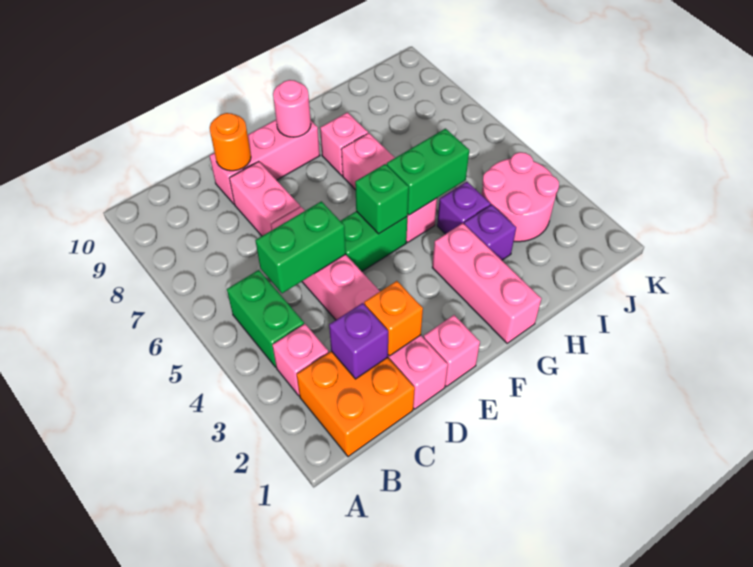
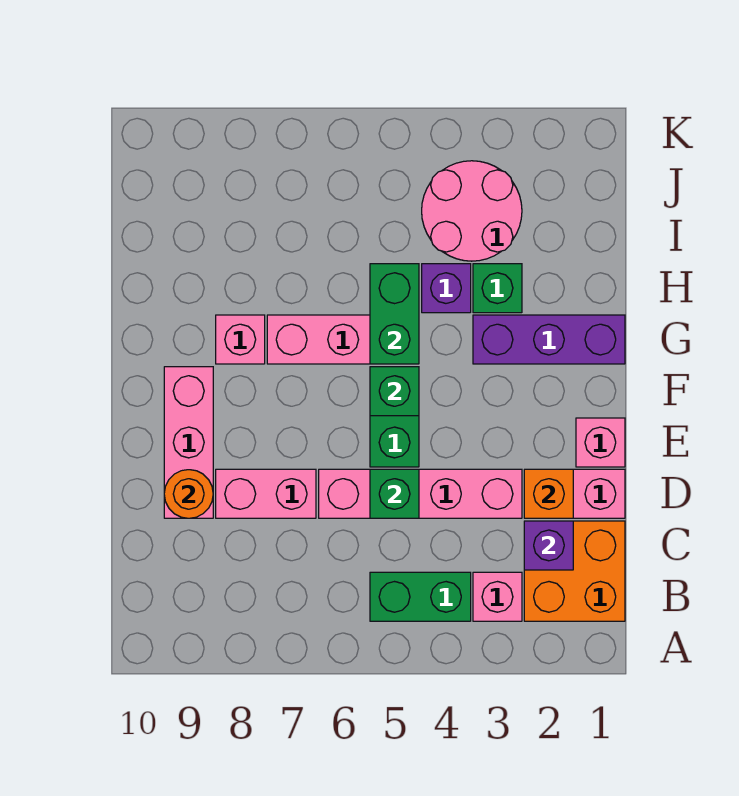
green 1x2 brick [255,201,346,293] -> green 1x1 brick [370,469,419,518]
pink 1x1 round brick [273,80,311,137] -> none
pink 1x3 brick [432,223,542,343] -> purple 1x3 brick [473,315,625,364]
purple 1x1 brick [464,205,516,260] -> green 1x1 brick [473,264,522,313]

